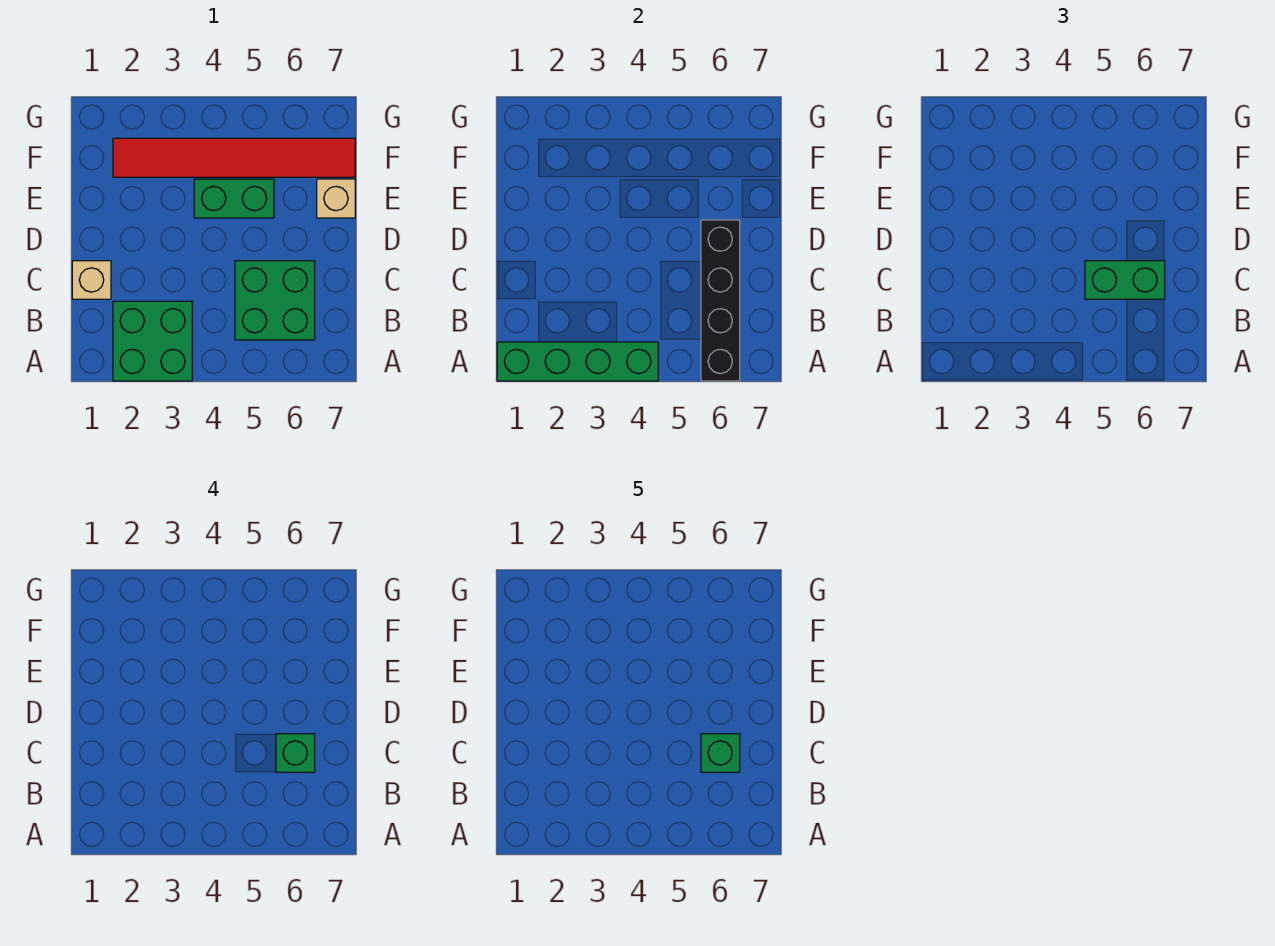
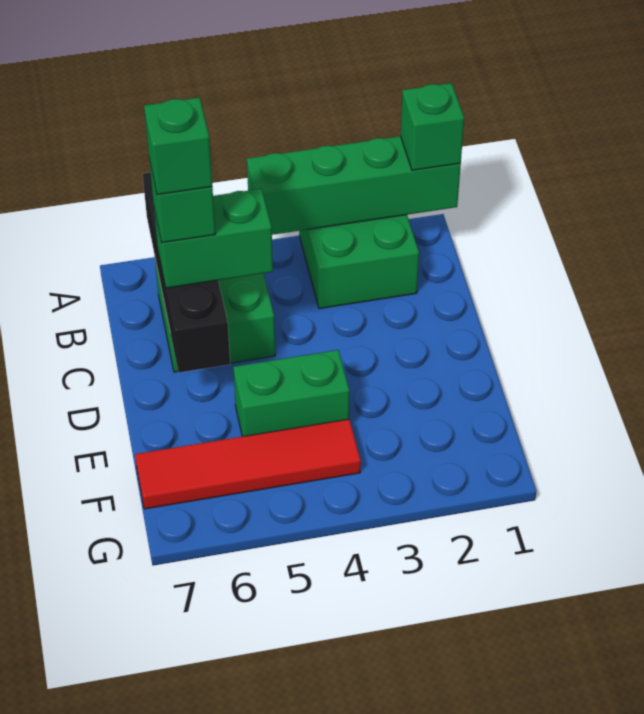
none -> green 1x1 brick [401,83,464,170]
tan 1x1 brick [72,261,111,299] -> none
tan 1x1 brick [317,179,355,218] -> none
red 1x6 tile [113,138,355,177] -> red 1x4 tile [135,419,361,509]

